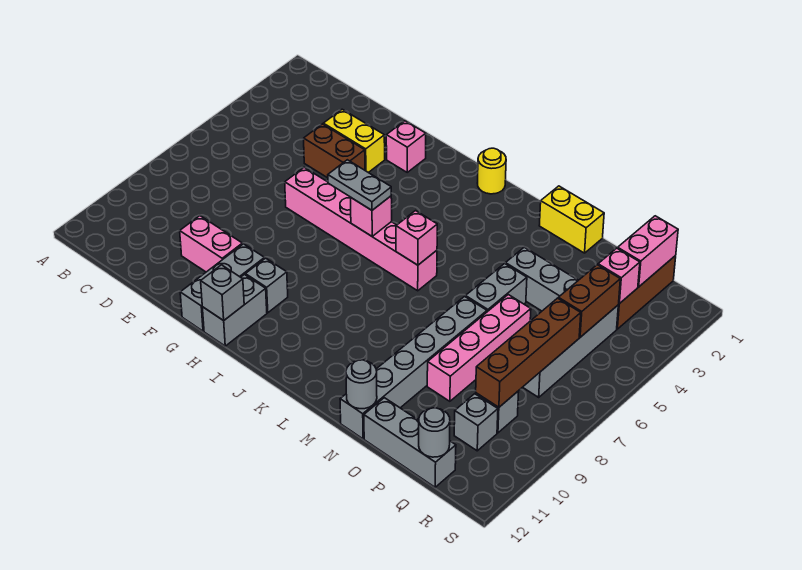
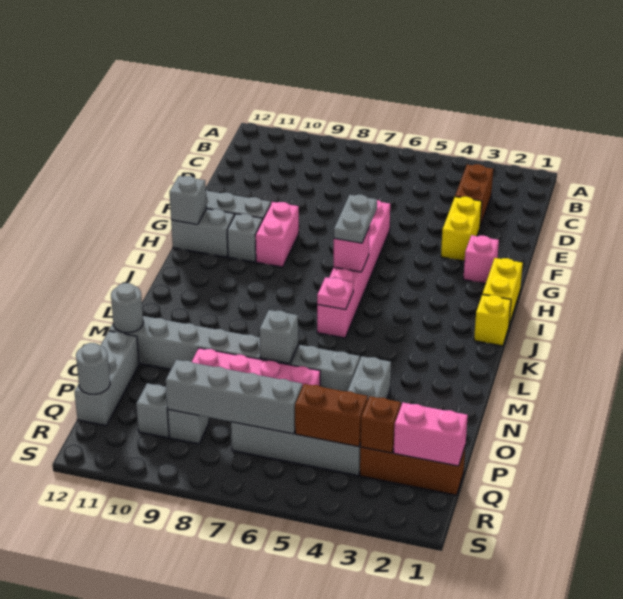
brown 1x2 brick [304,124,365,178] -> brown 1x2 brick moved to [455,164,493,226]
pink 1x2 brick [180,216,242,272] -> pink 1x2 brick moved to [255,202,299,267]
yellow 1x1 round brick [478,148,506,194] -> yellow 1x1 brick [474,295,511,346]
pink 1x1 brick [396,211,437,265] -> pink 1x1 plate [317,277,354,310]
yellow 1x2 brick [539,186,604,253] -> yellow 1x2 brick moved to [482,258,523,325]
none -> grey 1x1 brick [260,310,298,364]
pink 1x1 brick [598,248,640,304] -> brown 1x1 brick [361,396,401,453]
brown 1x4 brick [476,298,581,407] -> grey 1x4 brick [166,360,302,434]

